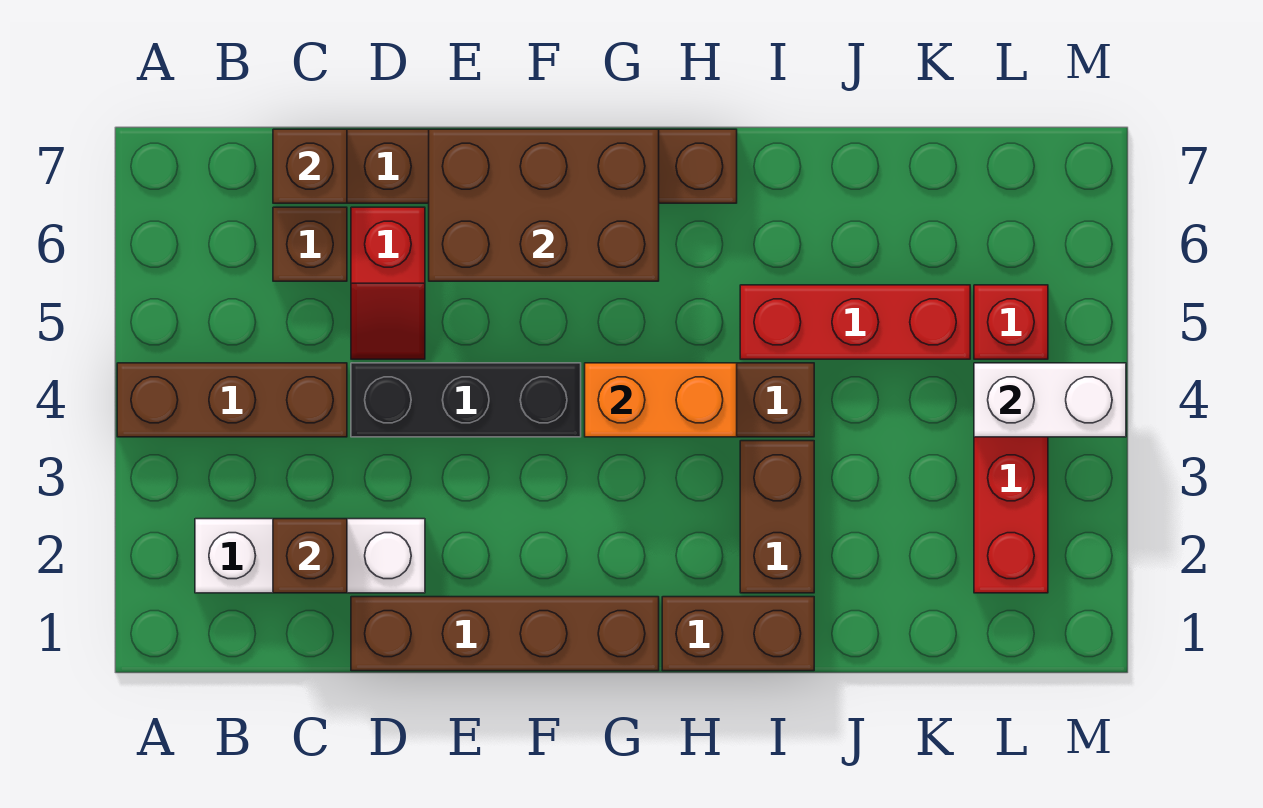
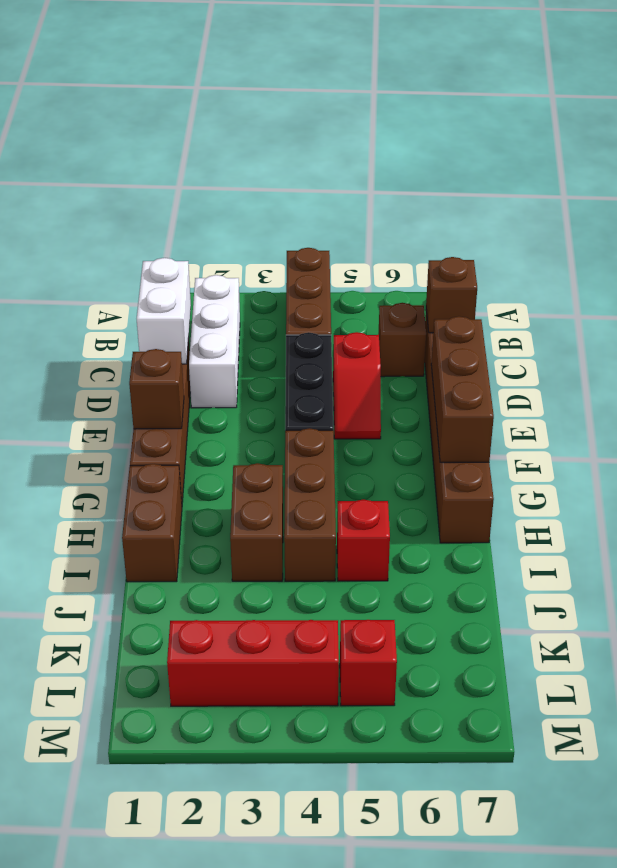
brown 1x1 brick [273,519,347,593] -> brown 1x1 brick moved to [129,349,184,429]
red 1x2 slope [351,207,425,359] -> red 1x2 slope turned to [333,332,381,439]
brown 2x3 brick [429,129,659,281] -> brown 1x3 brick [431,316,494,462]
orange 1x2 brick [585,363,737,437] -> none
brown 1x2 brick [740,441,814,593] -> brown 1x2 brick turned to [230,463,283,581]
red 1x3 brick [740,285,970,359] -> red 1x1 brick [337,500,390,581]
white 1x2 brick [974,363,1126,437] -> white 1x2 brick moved to [137,258,191,364]

